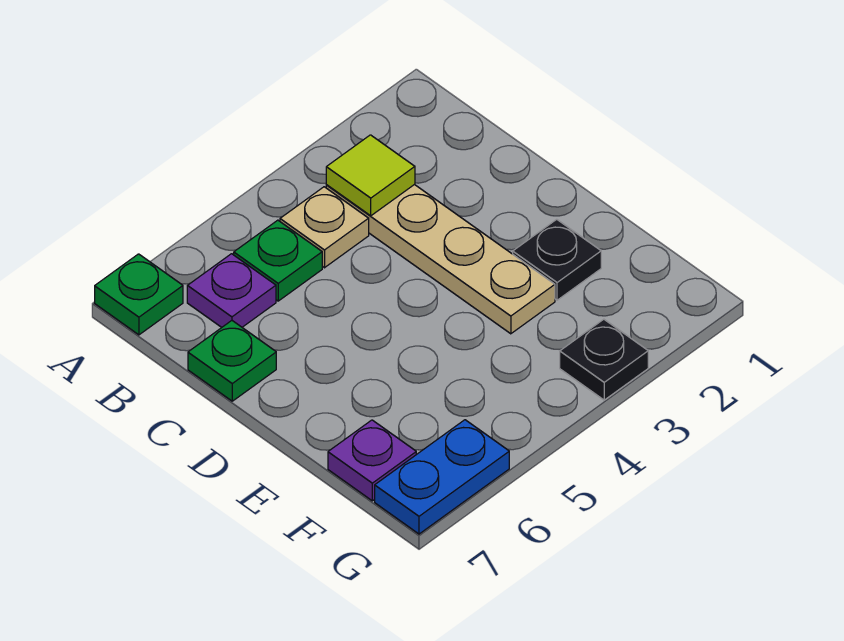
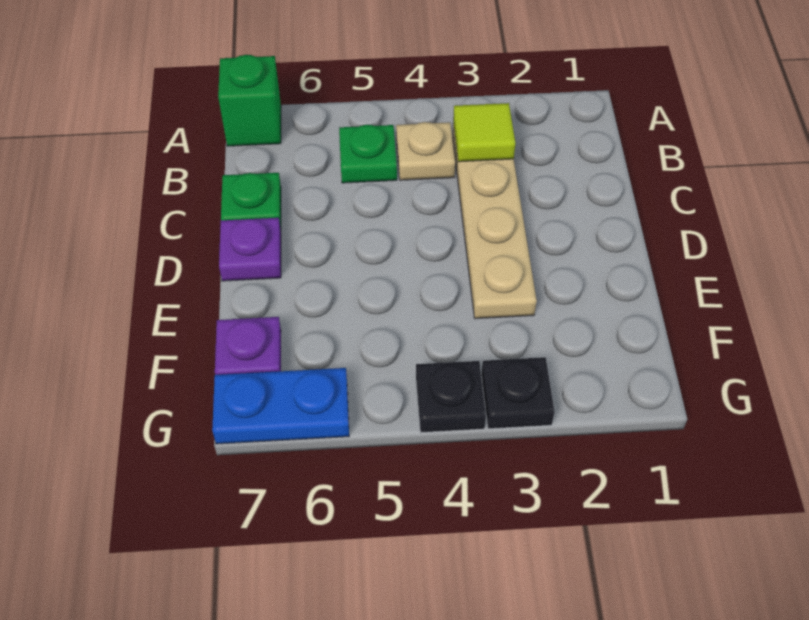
green 1x1 plate [95,254,183,335] -> green 1x1 brick [218,55,281,146]
purple 1x1 plate [187,254,276,327] -> purple 1x1 plate moved to [219,218,281,281]
black 1x1 plate [513,219,601,300] -> black 1x1 plate moved to [416,361,486,433]

